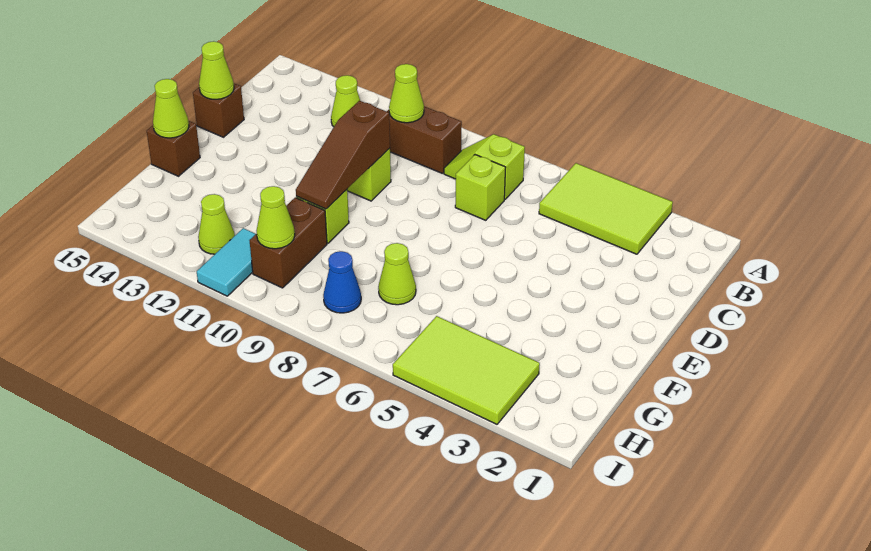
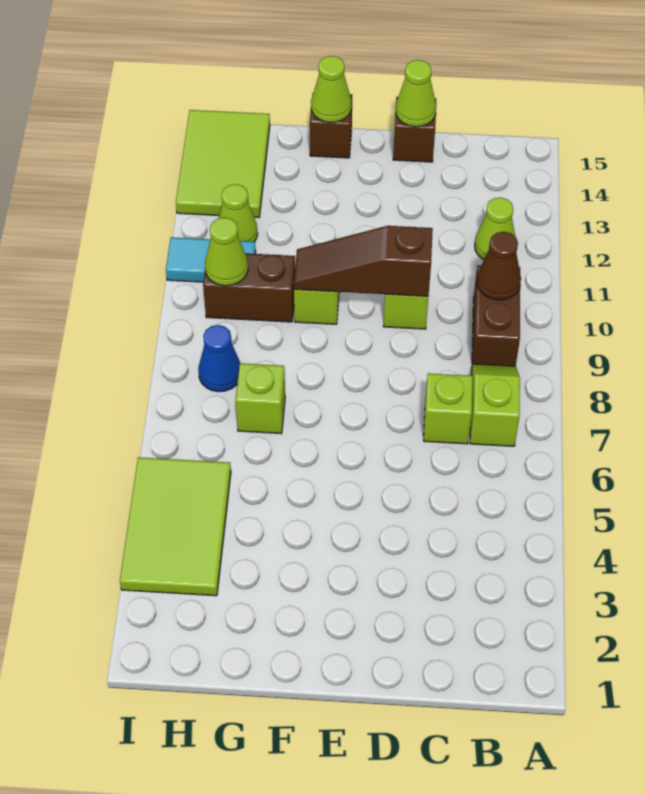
lime 2x3 tile [539,163,673,254] -> lime 2x3 tile moved to [176,110,270,218]
lime 1x1 cone [389,64,424,123] -> brown 1x1 cone [477,232,521,300]
lime 1x1 cone [378,243,416,305] -> lime 1x1 brick [236,363,285,434]

